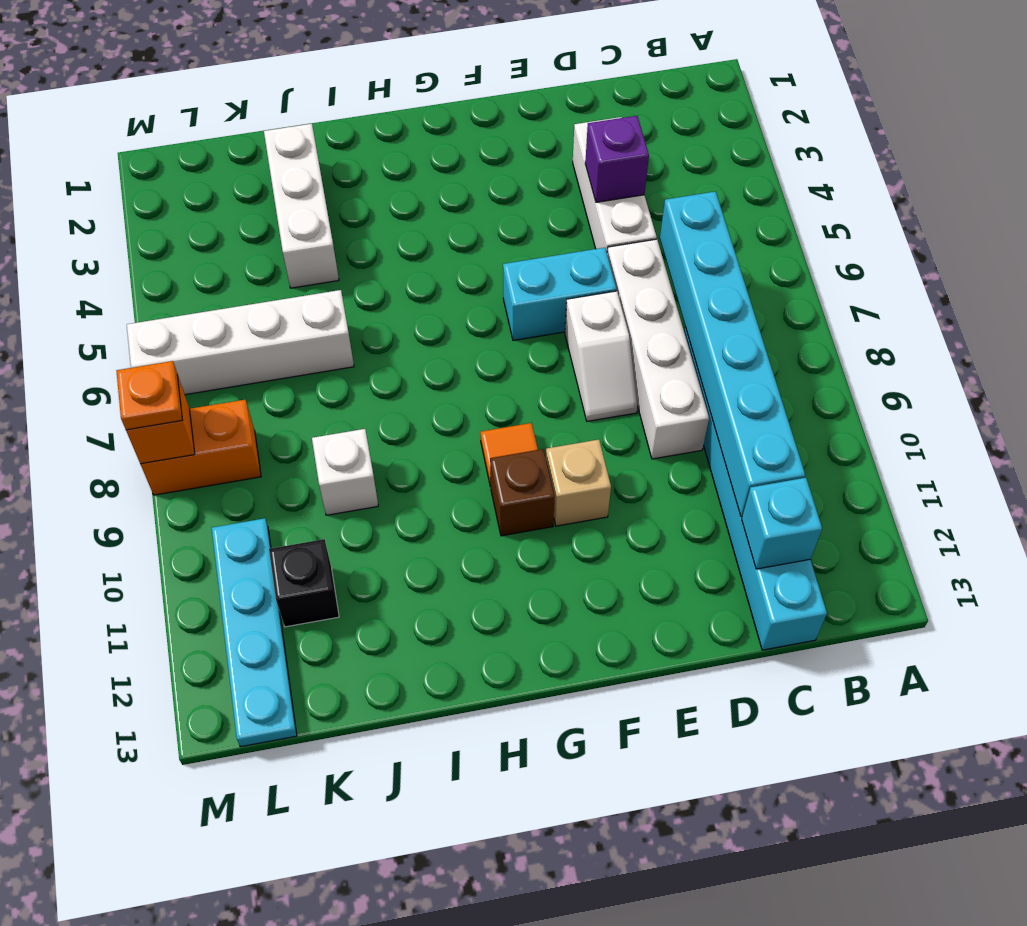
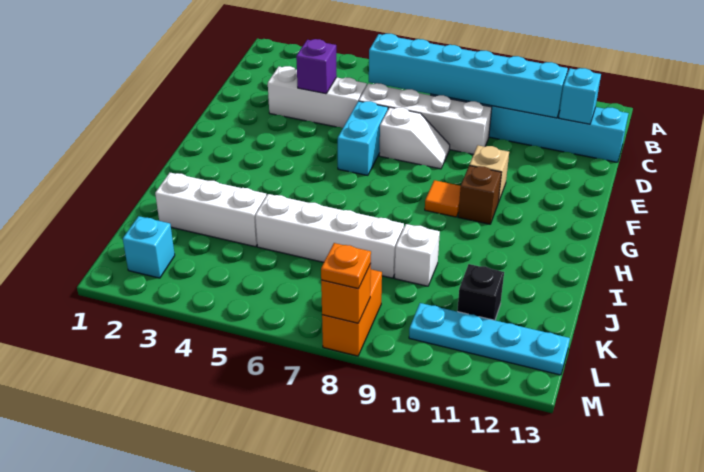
white 1x4 brick [127,290,354,395] -> white 1x4 brick turned to [255,194,404,278]
none -> cyan 1x1 brick [123,216,175,278]

